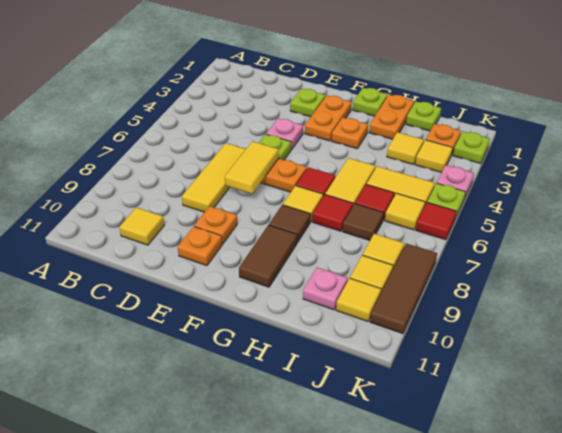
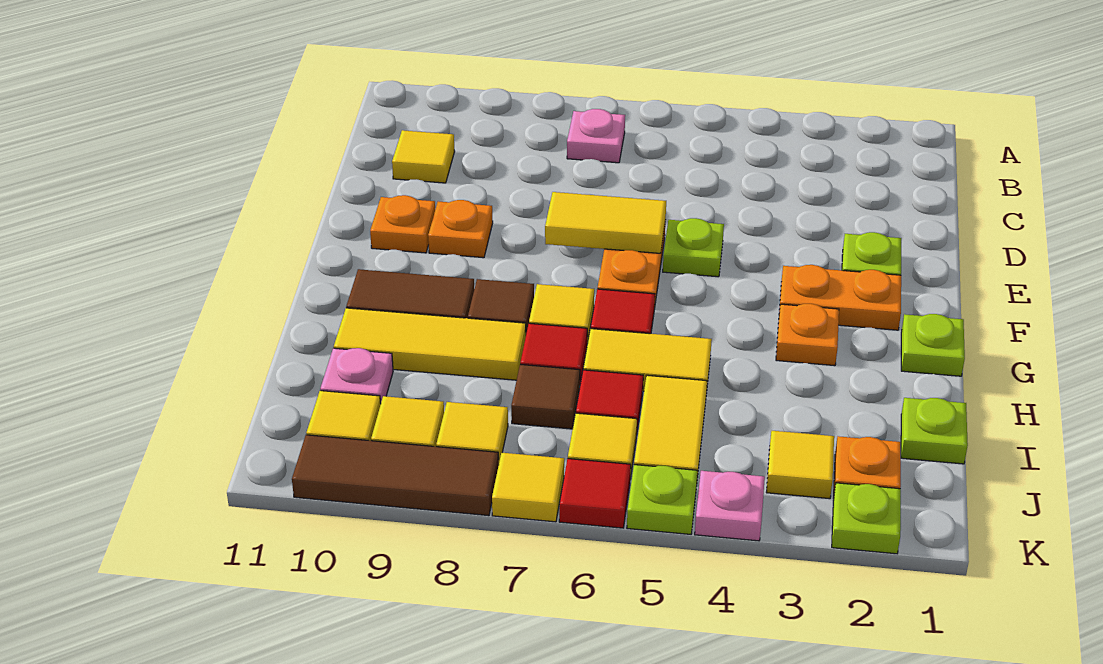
yellow 1x3 tile [182,143,246,212] -> yellow 1x3 tile moved to [334,308,526,380]
pink 1x1 plate [266,118,303,150] -> pink 1x1 plate moved to [567,109,625,163]
orange 1x2 plate [369,94,414,139] -> none
yellow 1x1 tile [387,132,424,165] -> yellow 1x1 tile moved to [492,453,564,522]

